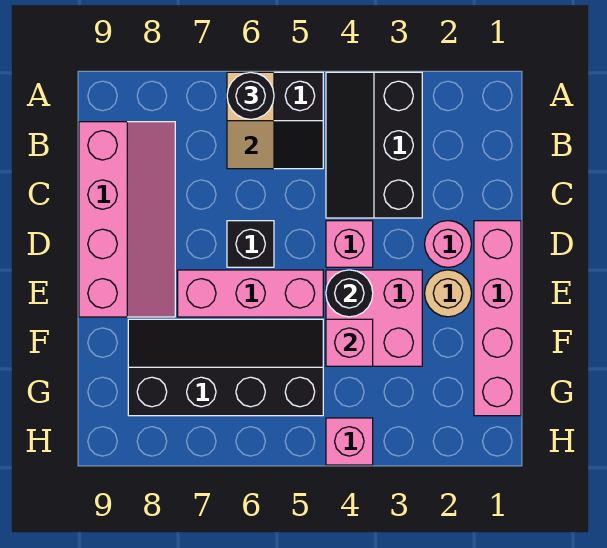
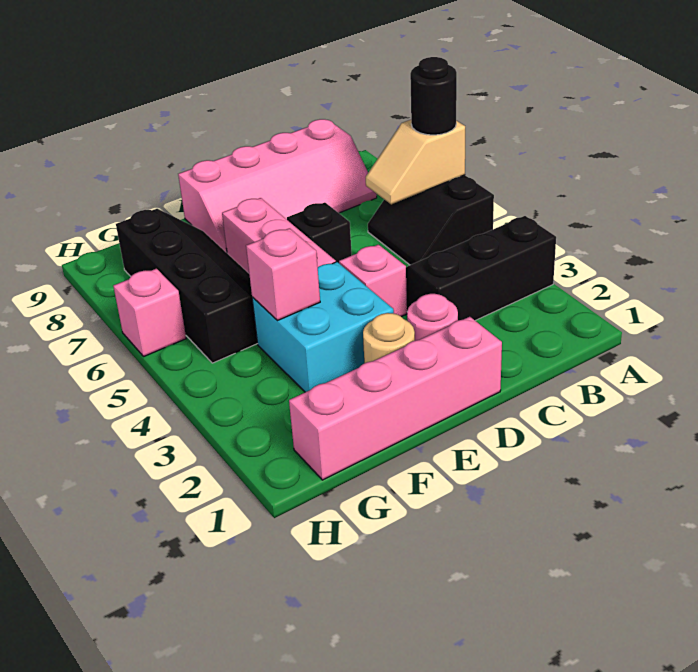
pink 2x2 brick [326,270,422,366] -> cyan 2x2 brick [252,262,394,392]
black 1x1 round brick [326,270,373,317] -> none
pink 1x1 brick [326,418,373,465] -> pink 1x1 brick moved to [113,269,186,357]

